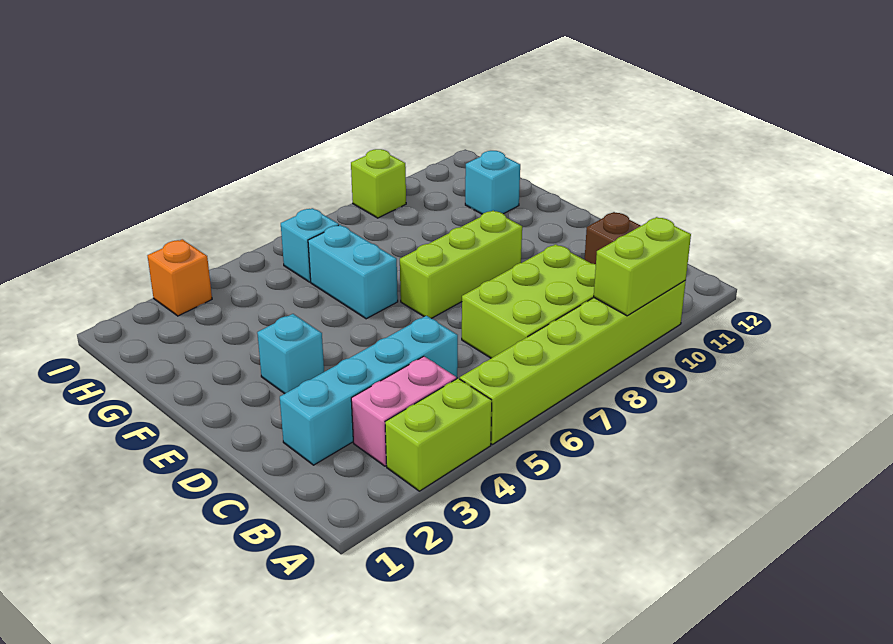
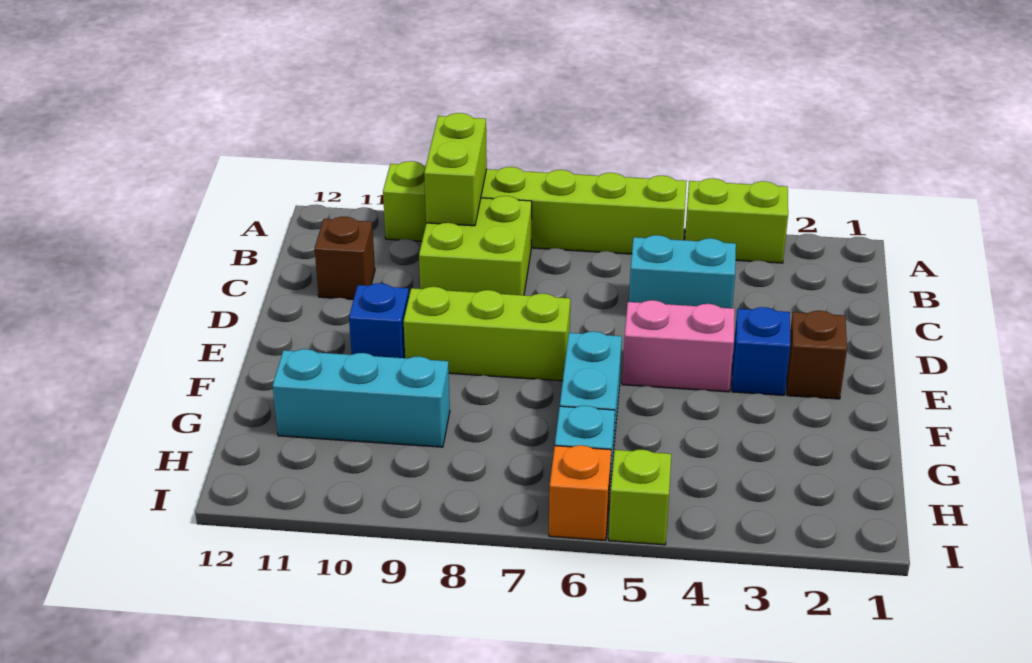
lime 1x2 brick [594,217,691,316] -> lime 1x2 brick turned to [424,113,487,226]
pink 1x2 brick [351,356,456,466] -> pink 1x2 brick moved to [622,300,735,392]
lime 2x3 brick [462,244,596,358] -> lime 2x2 brick [419,196,532,295]
cyan 1x4 brick [280,316,458,465] -> cyan 1x2 brick [629,235,736,308]
none -> brown 1x1 brick [787,311,847,399]
cyan 1x1 brick [257,314,324,394] -> blue 1x1 brick [732,307,790,395]
none -> blue 1x1 brick [349,283,409,358]
cyan 1x1 brick [465,151,520,214] -> cyan 1x3 brick [273,349,450,447]
orange 1x1 brick [148,239,212,316] -> orange 1x1 brick moved to [549,445,611,540]
lime 1x1 brick [351,149,406,218] -> lime 1x1 brick moved to [609,450,671,545]

